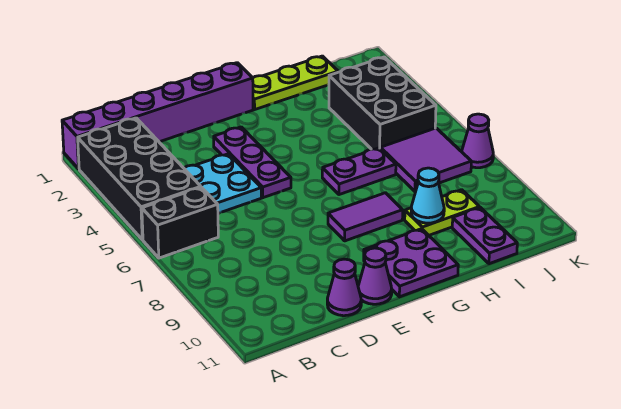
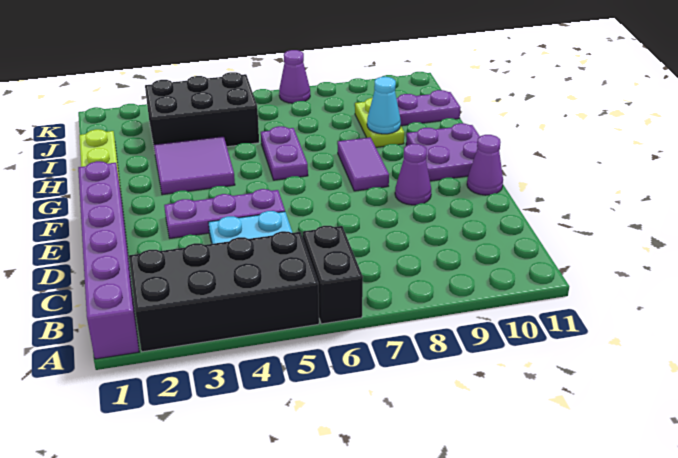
purple 1x1 cone [327,259,361,316] -> purple 1x1 cone moved to [395,144,431,205]
purple 2x2 tile [381,128,471,192] -> purple 2x2 tile moved to [154,136,235,195]

